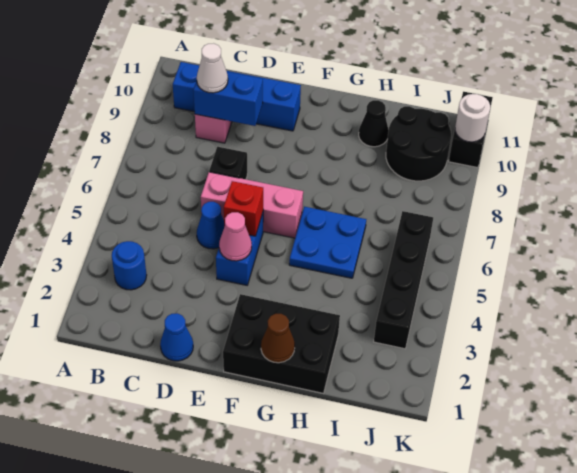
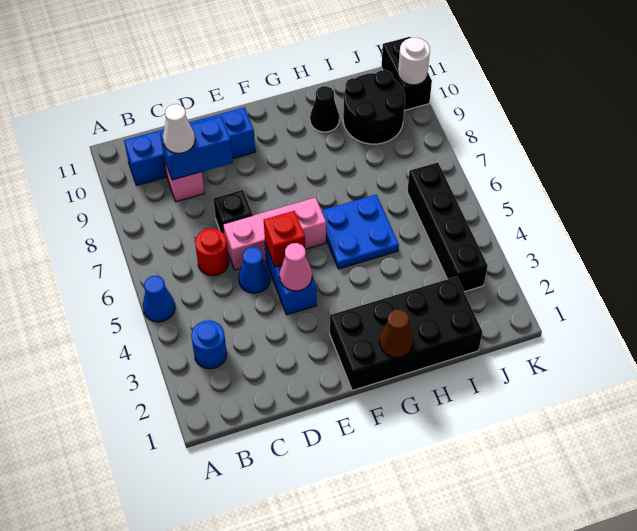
none -> red 1x1 round brick [195,228,229,276]
blue 1x1 cone [160,313,193,361] -> blue 1x1 cone moved to [143,276,175,322]
black 2x3 brick [223,294,340,393] -> black 2x4 brick [330,276,482,391]

